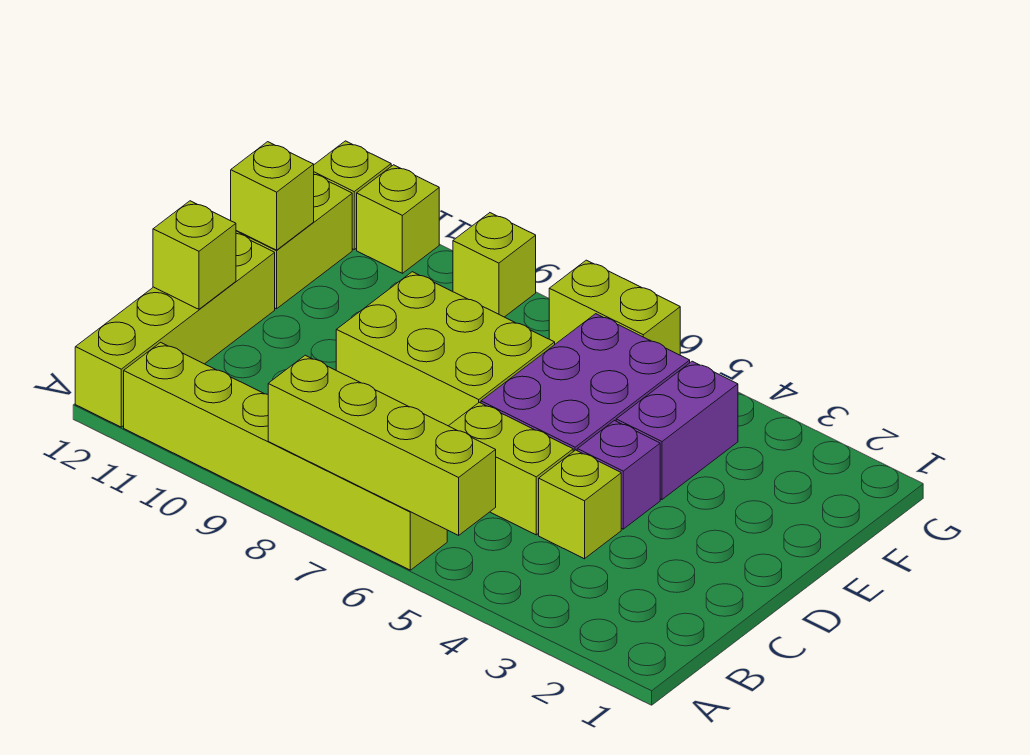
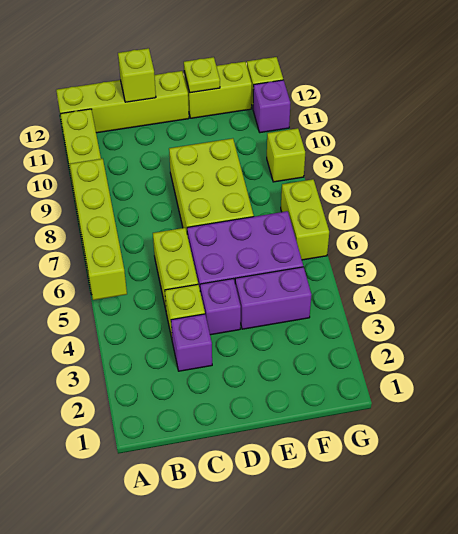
none -> purple 1x1 brick [171,314,212,371]
lime 1x1 brick [231,142,314,250] -> lime 1x1 plate [184,57,220,93]
lime 1x1 brick [357,165,439,273] -> purple 1x1 brick [253,80,290,133]

